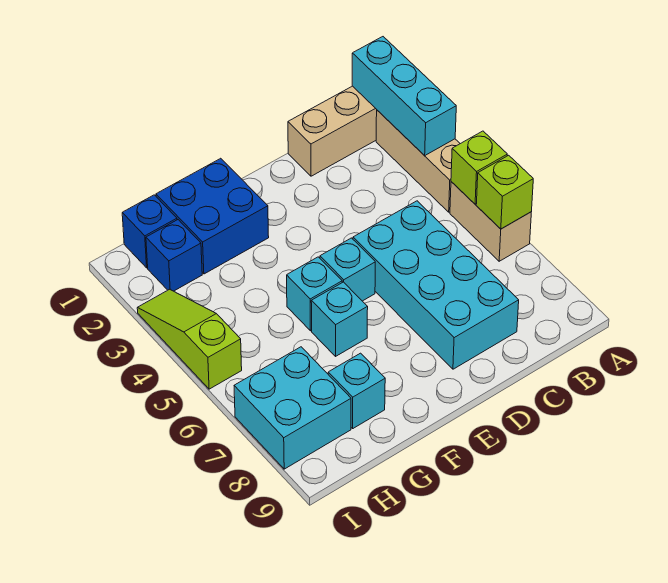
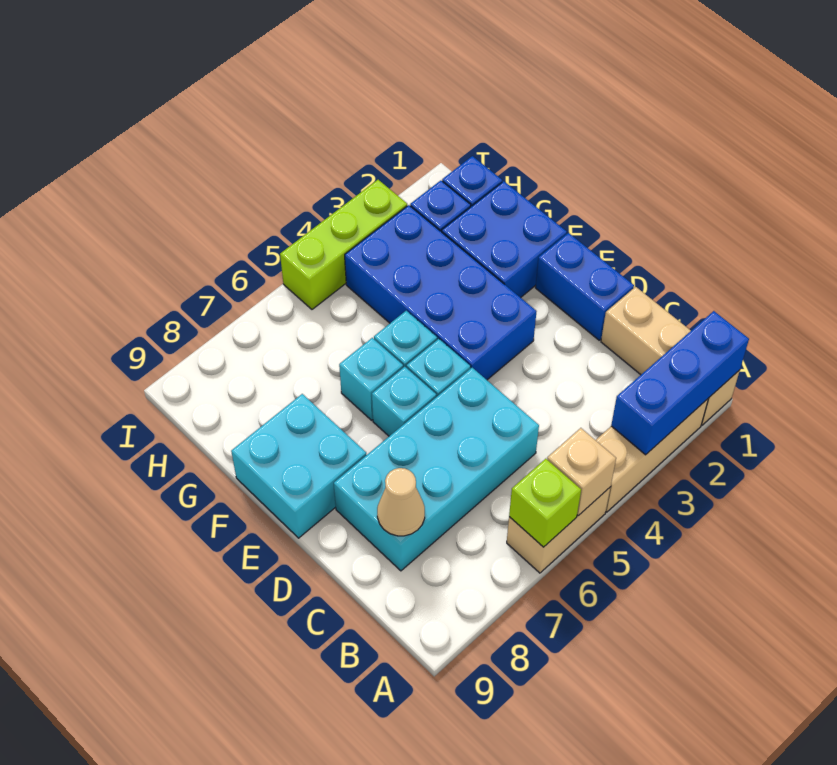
cyan 1x3 brick [352,37,456,156] -> blue 1x3 brick [611,311,749,455]
lime 1x1 brick [451,131,507,204] -> tan 1x1 brick [547,428,616,516]
none -> tan 1x1 cone [377,468,425,536]
none -> blue 1x2 brick [535,233,634,340]
none -> blue 2x4 brick [345,205,537,380]
cyan 1x1 brick [328,353,385,428] -> cyan 1x1 brick moved to [372,367,436,436]
cyan 2x2 brick [234,347,351,469] -> cyan 2x2 brick moved to [231,394,366,538]
lime 1x3 slope [137,289,242,389] -> lime 1x3 brick [280,180,407,309]

